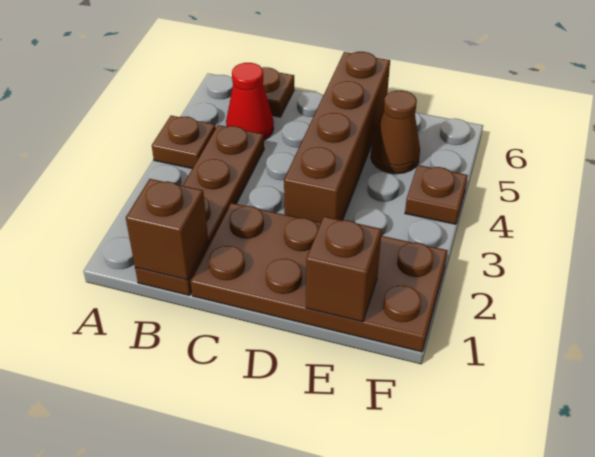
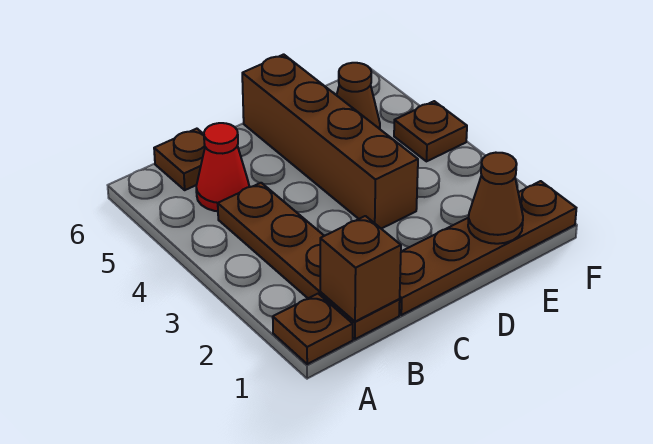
brown 1x1 plate [152,116,216,169] -> brown 1x1 plate moved to [273,294,353,364]
brown 2x4 plate [191,203,448,352] -> brown 1x4 plate [399,181,576,315]
brown 1x1 brick [306,217,382,322] -> brown 1x1 cone [468,153,523,244]

